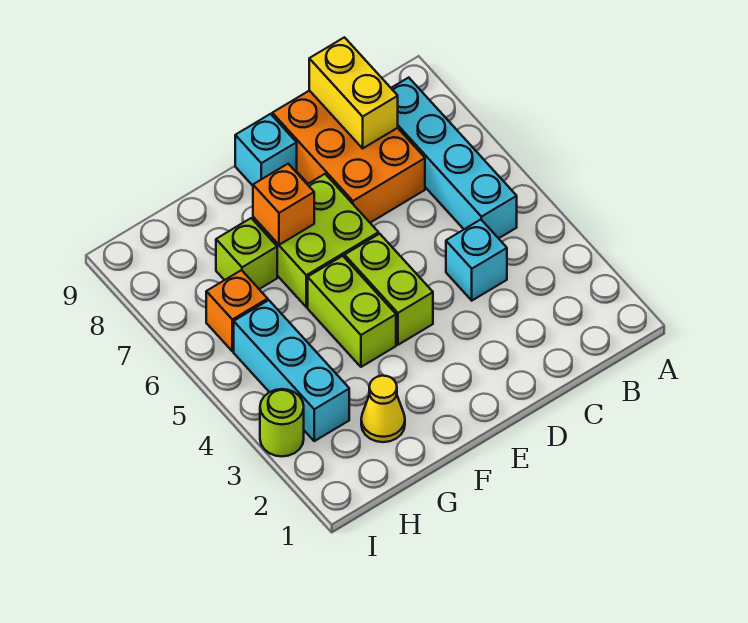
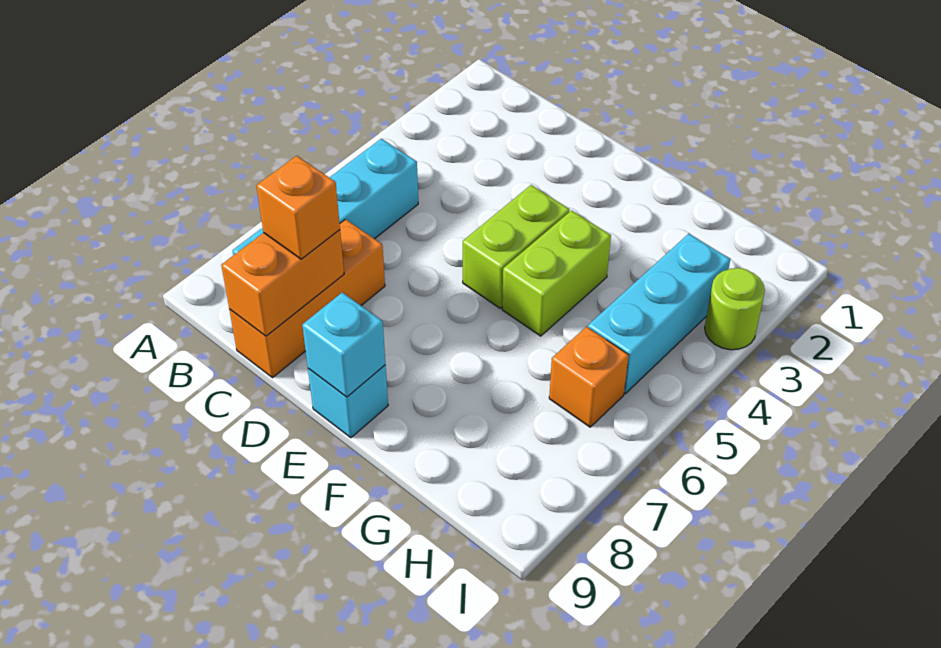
cyan 1x1 brick [446,220,507,300] -> cyan 1x1 brick moved to [302,292,385,397]
orange 2x3 brick [272,90,425,223] -> orange 1x3 brick [229,219,385,378]
yellow 1x2 brick [309,37,398,148] -> orange 1x2 brick [221,230,344,336]
lime 2x2 brick [253,174,378,307] -> none
orange 1x1 brick [253,164,314,245] -> orange 1x1 brick moved to [256,156,340,259]
yellow 1x1 cone [361,376,405,442] -> none
lime 1x1 brick [216,218,277,289] -> none

